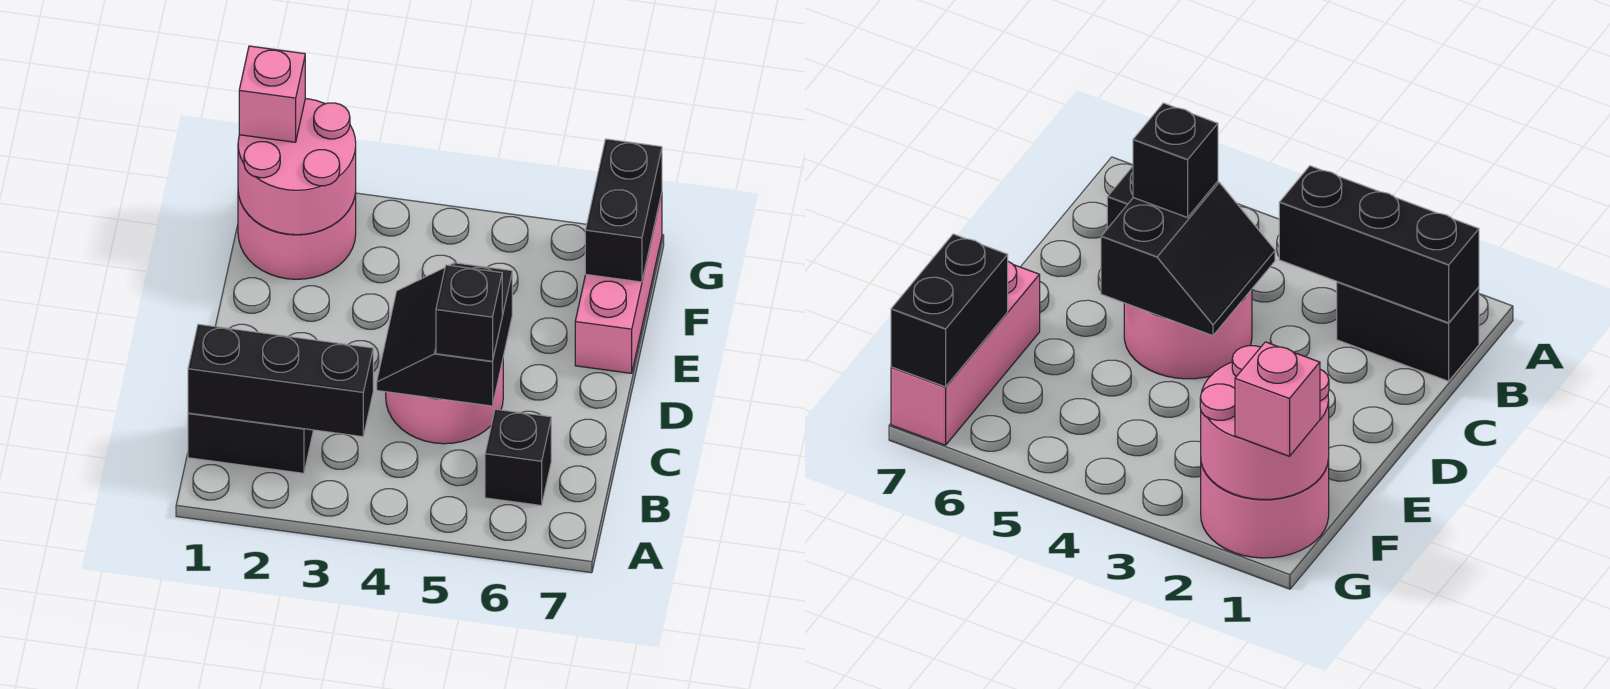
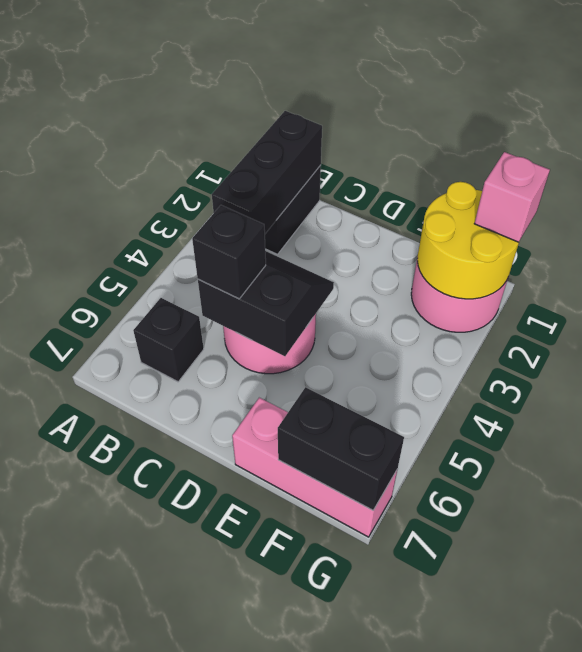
pink 2x2 round brick [238,98,356,235] -> yellow 2x2 round brick [417,182,519,299]

